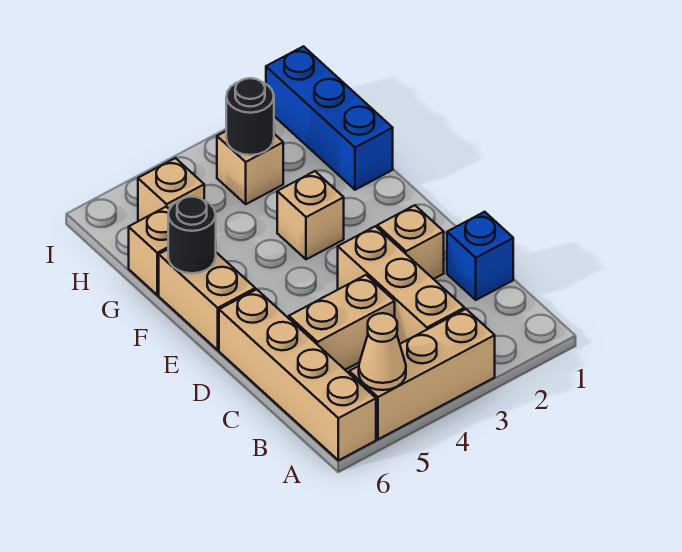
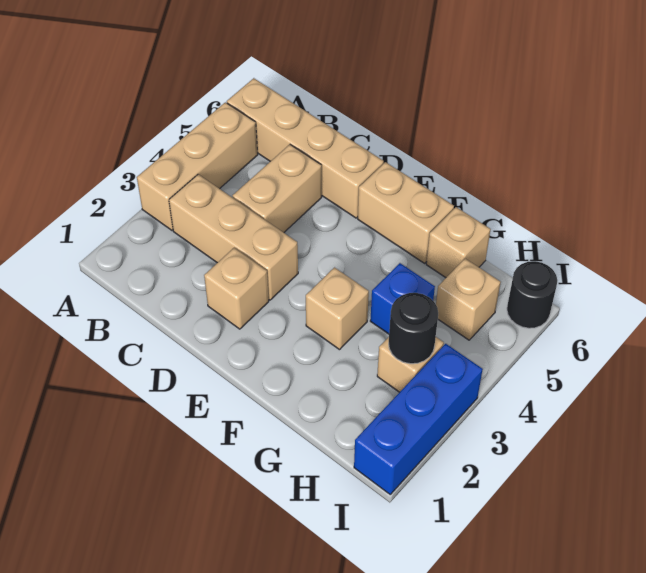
tan 1x1 cone [359,313,406,390] -> none
blue 1x1 brick [447,212,513,300] -> blue 1x1 brick moved to [370,263,435,334]
black 1x1 round brick [168,197,216,273] -> black 1x1 round brick moved to [507,261,557,328]
blue 1x3 brick [266,46,393,190] -> blue 1x3 brick turned to [354,344,483,494]

